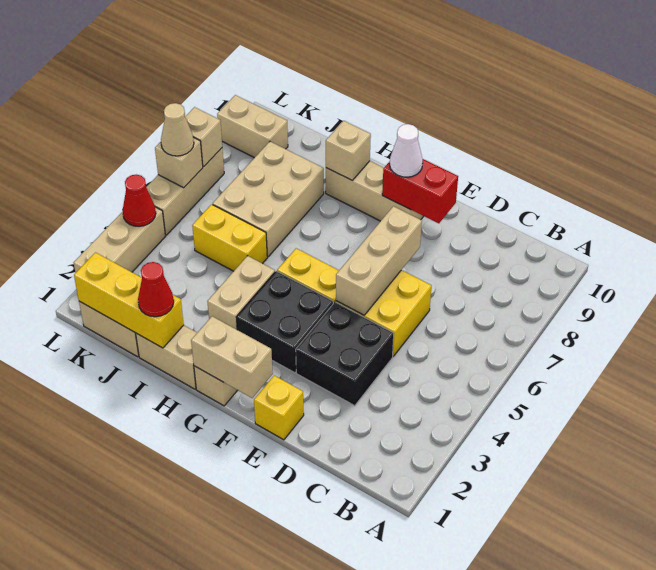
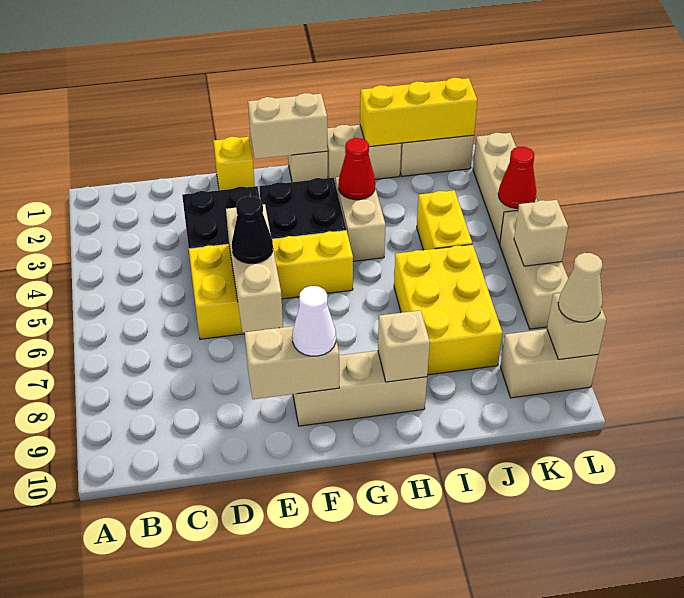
none -> black 1x1 cone [232,196,273,263]
red 1x2 brick [382,159,458,223] -> tan 1x2 brick [245,326,339,399]
red 1x1 cone [138,262,174,317] -> red 1x1 cone moved to [339,138,375,200]
yellow 1x2 brick [192,204,267,271] -> yellow 1x2 brick turned to [417,190,472,250]
tan 2x3 brick [213,142,324,257] -> yellow 2x3 brick [394,244,502,375]
tan 1x1 cone [161,103,194,156] -> tan 1x1 cone moved to [558,253,603,322]
tan 1x1 brick [185,107,222,167] -> tan 1x1 brick moved to [547,293,606,359]

